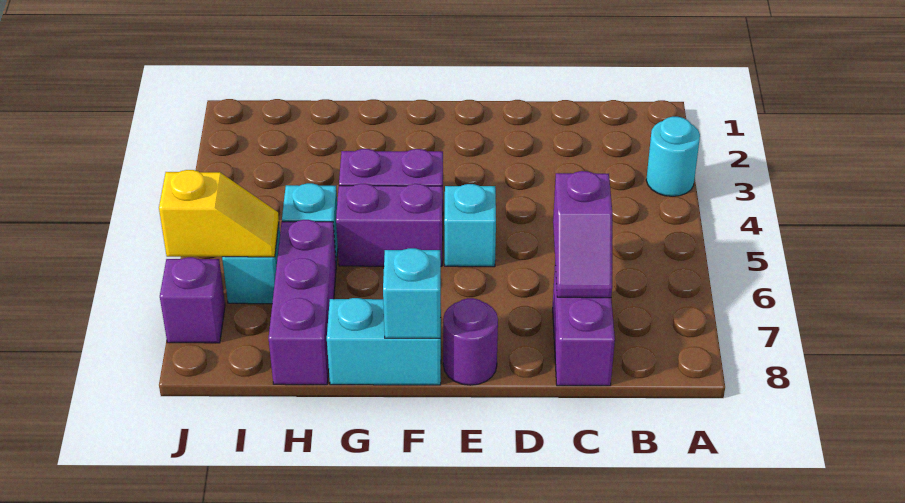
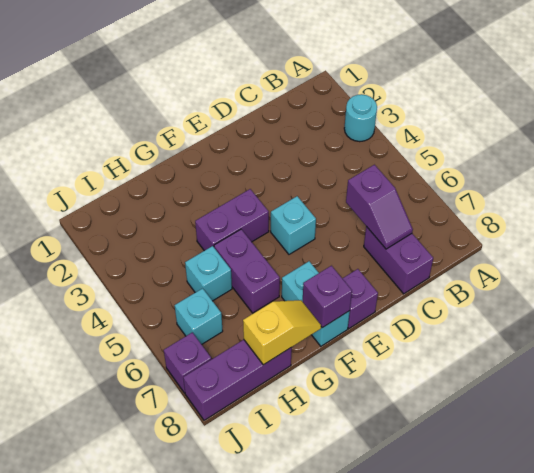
purple 1x1 round brick [443,298,498,385] -> purple 1x1 brick [342,269,378,328]
purple 1x2 brick [336,184,443,266] -> purple 1x2 brick turned to [214,229,280,313]
cyan 1x2 brick [327,298,441,385] -> cyan 1x2 brick turned to [282,261,350,346]
cyan 1x1 brick [383,248,441,338] -> purple 1x1 brick [303,266,352,328]
purple 1x3 brick [269,220,336,385] -> purple 1x3 brick turned to [183,340,292,420]
yellow 1x2 slope [159,170,279,257] -> yellow 1x2 slope moved to [243,300,321,365]

